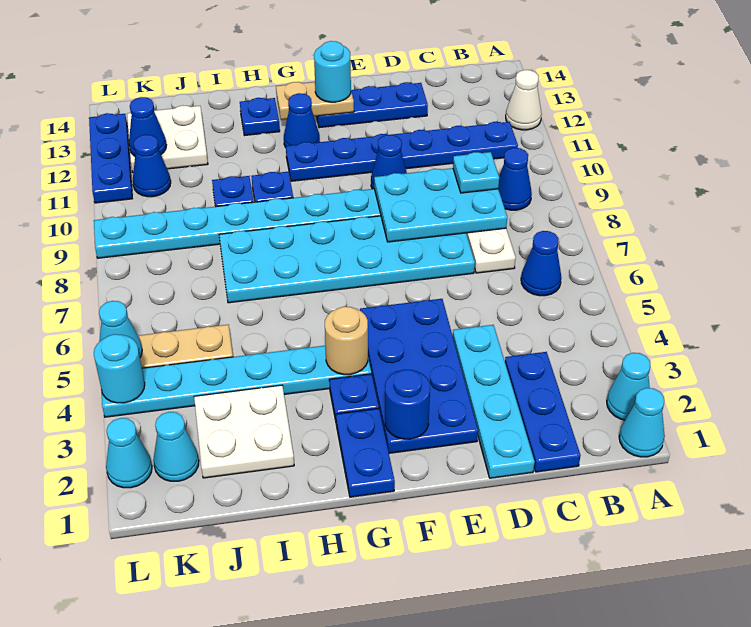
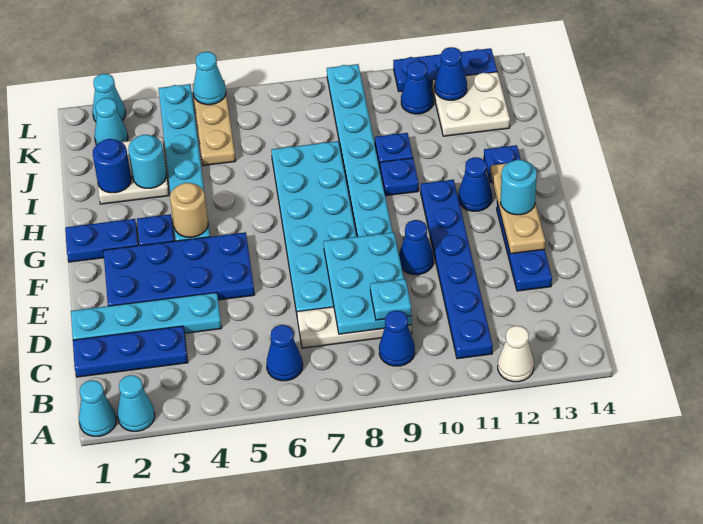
blue 1x1 round brick [385,370,430,439] -> blue 1x1 round brick moved to [93,139,131,193]
tan 1x2 plate [276,82,354,120] -> tan 1x3 plate [491,164,545,254]
cyan 1x1 round brick [94,334,145,403] -> cyan 1x1 round brick moved to [128,135,166,188]

